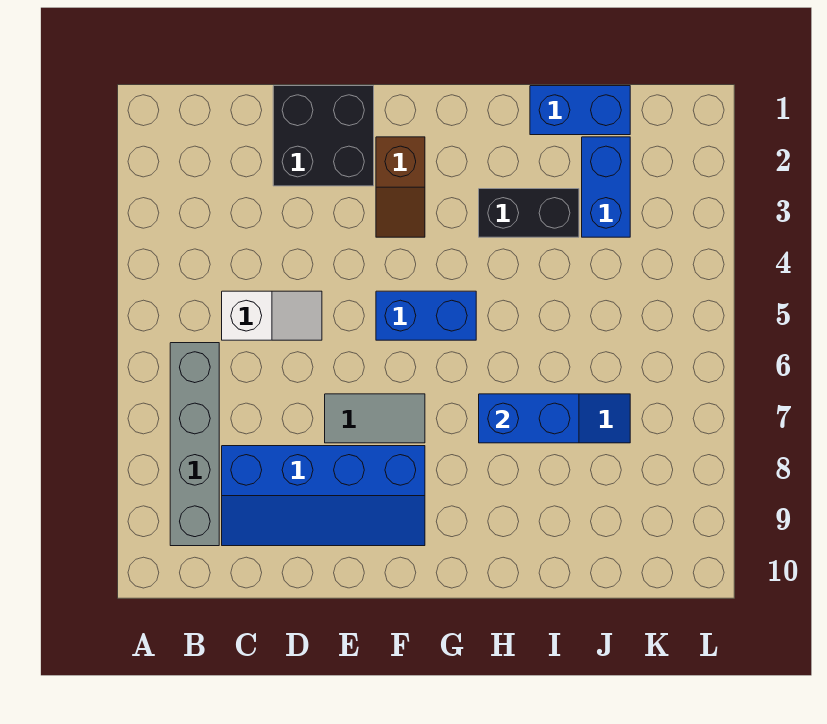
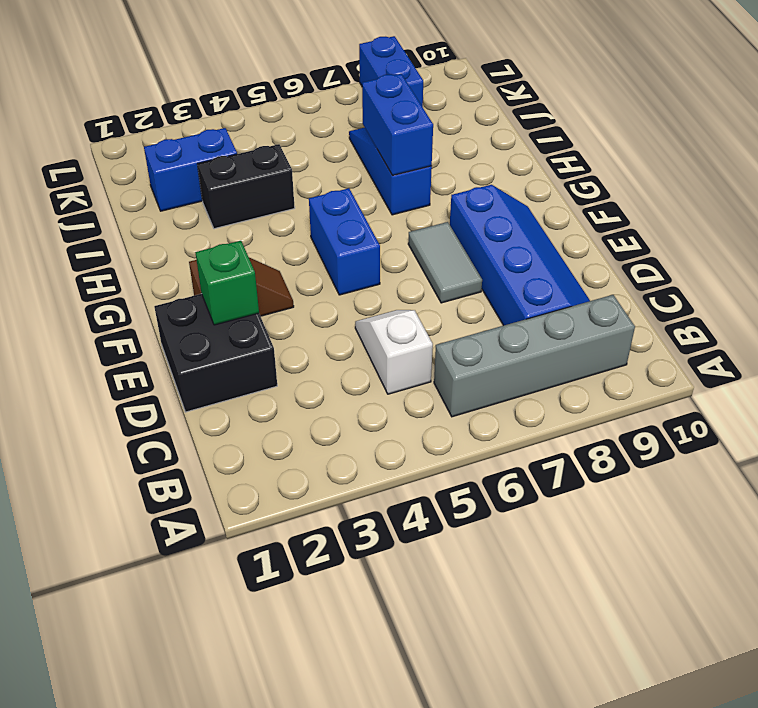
none -> green 1x1 brick [195,241,259,325]
black 1x2 brick [479,189,579,237] -> black 1x2 brick turned to [198,144,295,229]
blue 1x2 brick [530,86,630,135] -> blue 1x2 brick moved to [359,36,423,107]

